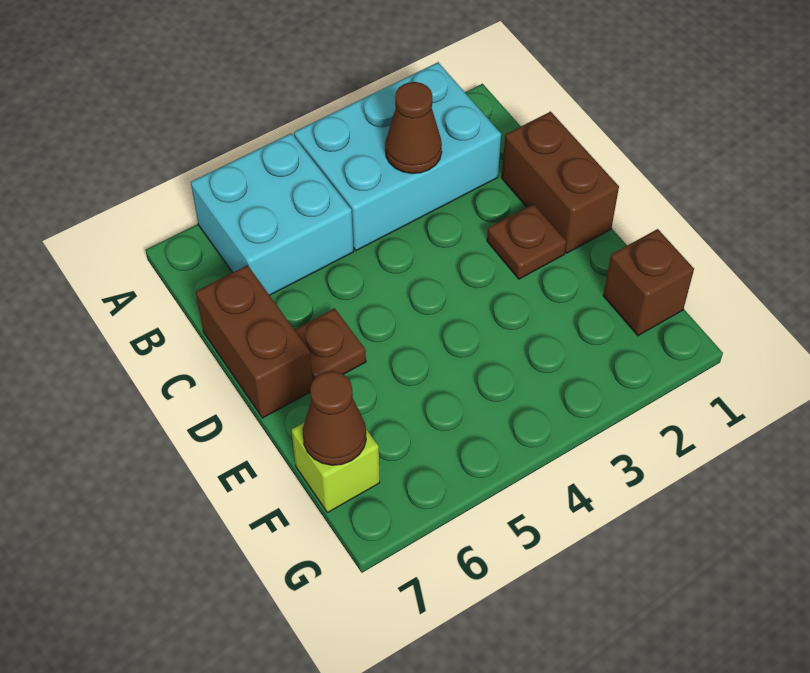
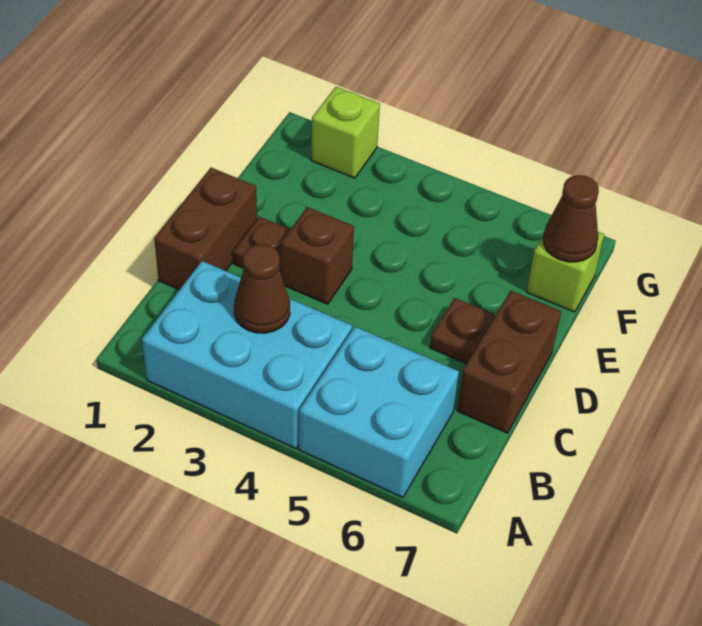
brown 1x1 brick [603,229,694,336] -> brown 1x1 brick moved to [281,207,354,304]
none -> lime 1x1 brick [311,87,380,178]

